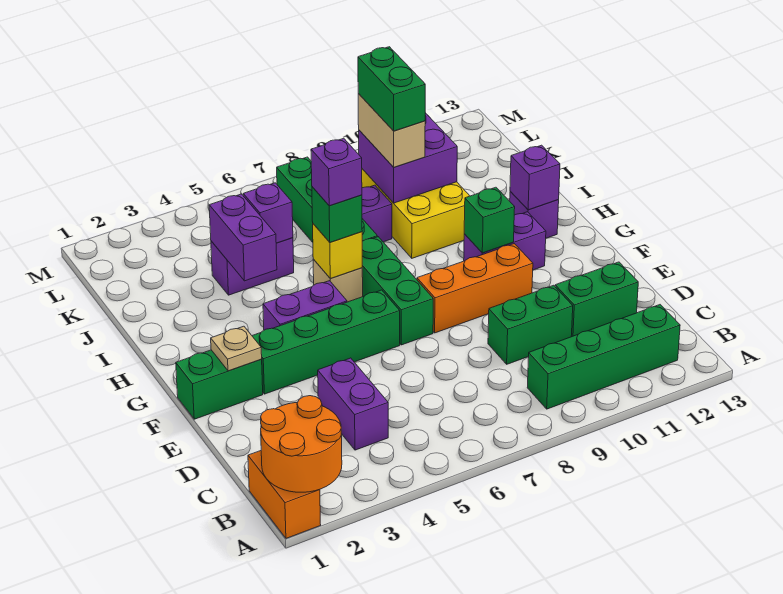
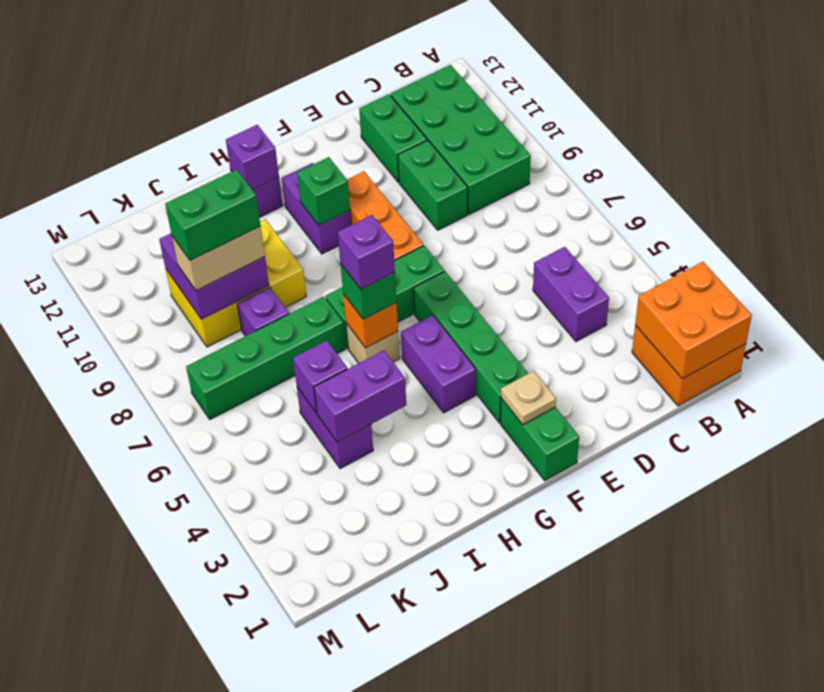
orange 1x2 brick [248,451,321,538] -> orange 2x2 brick [632,325,746,406]
orange 2x2 round brick [261,396,342,492] -> orange 2x2 brick [635,262,752,379]
green 1x4 brick [527,305,680,409] -> green 2x4 brick [390,65,531,214]
purple 1x2 brick [318,358,388,450] -> purple 1x2 brick turned to [533,247,609,341]
yellow 1x1 brick [313,224,362,278] -> orange 1x1 brick [343,294,398,348]

